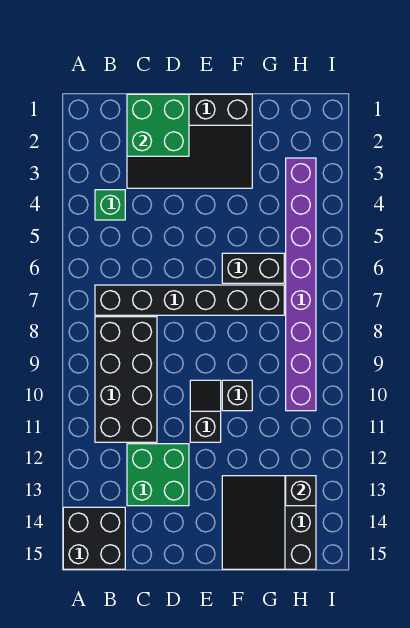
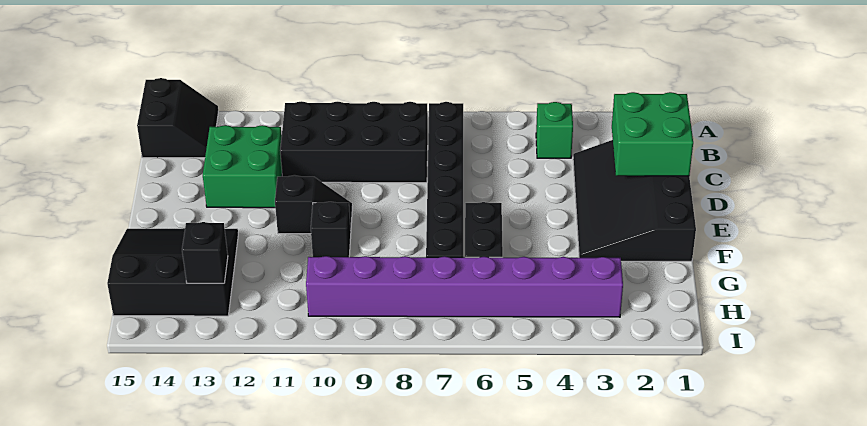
black 2x2 brick [63,507,125,569] -> black 2x2 slope [137,78,218,158]

